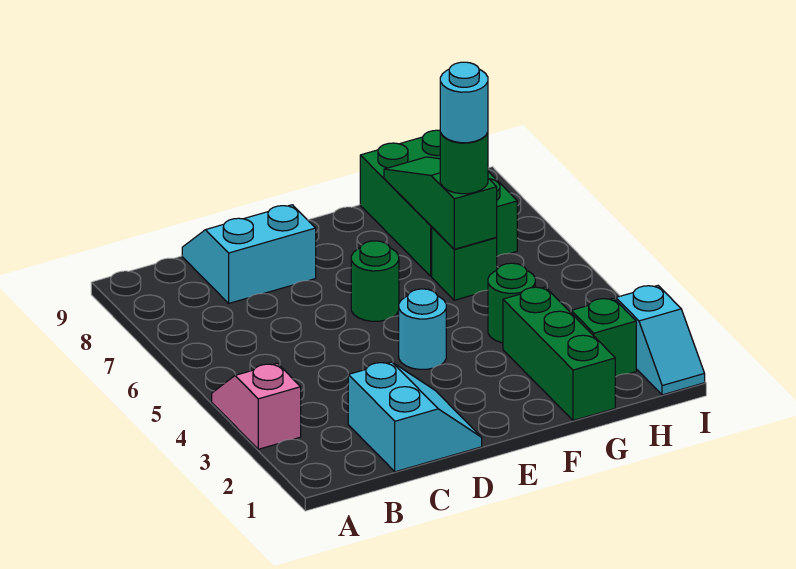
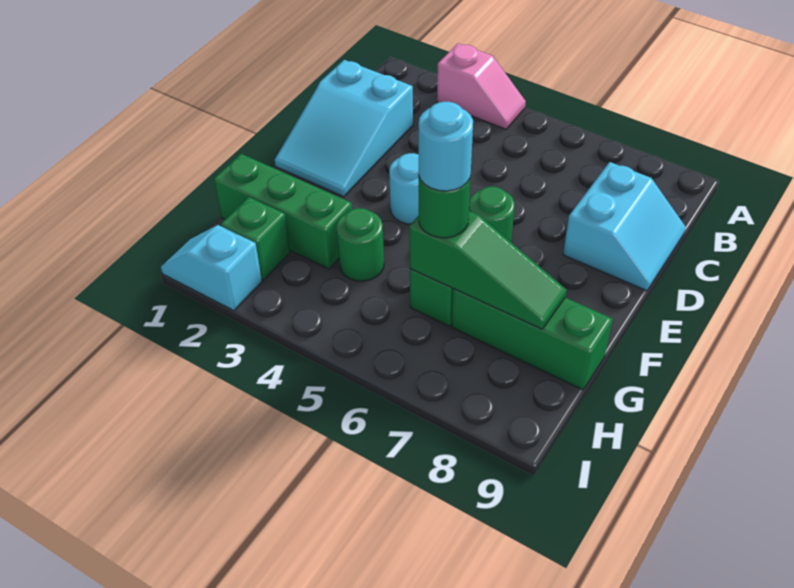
cyan 2x2 slope [348,362,482,472] -> cyan 2x3 slope [275,60,413,197]
green 2x3 brick [360,130,517,276] -> green 1x3 brick [452,289,613,390]

